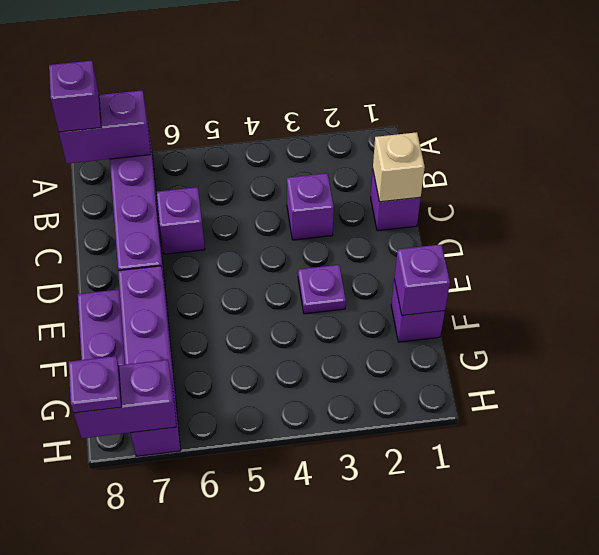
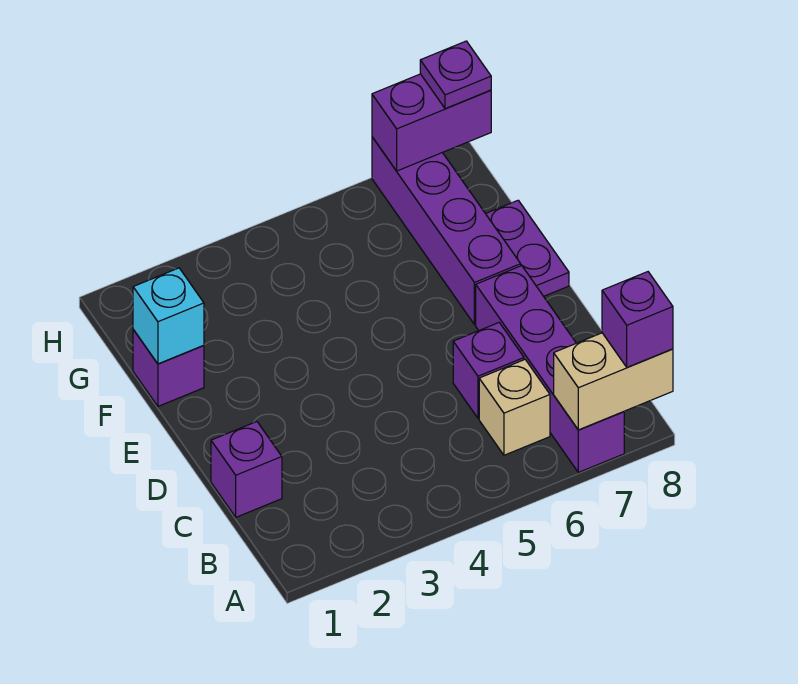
purple 1x2 brick [59,90,151,164] -> tan 1x2 brick [554,333,673,430]
tan 1x1 brick [373,132,425,202] -> tan 1x1 brick moved to [479,360,550,455]
purple 1x1 brick [287,173,334,240] -> none
purple 1x1 plate [298,265,346,314] -> none
purple 1x1 brick [394,244,450,316] -> cyan 1x1 brick [133,268,204,364]

